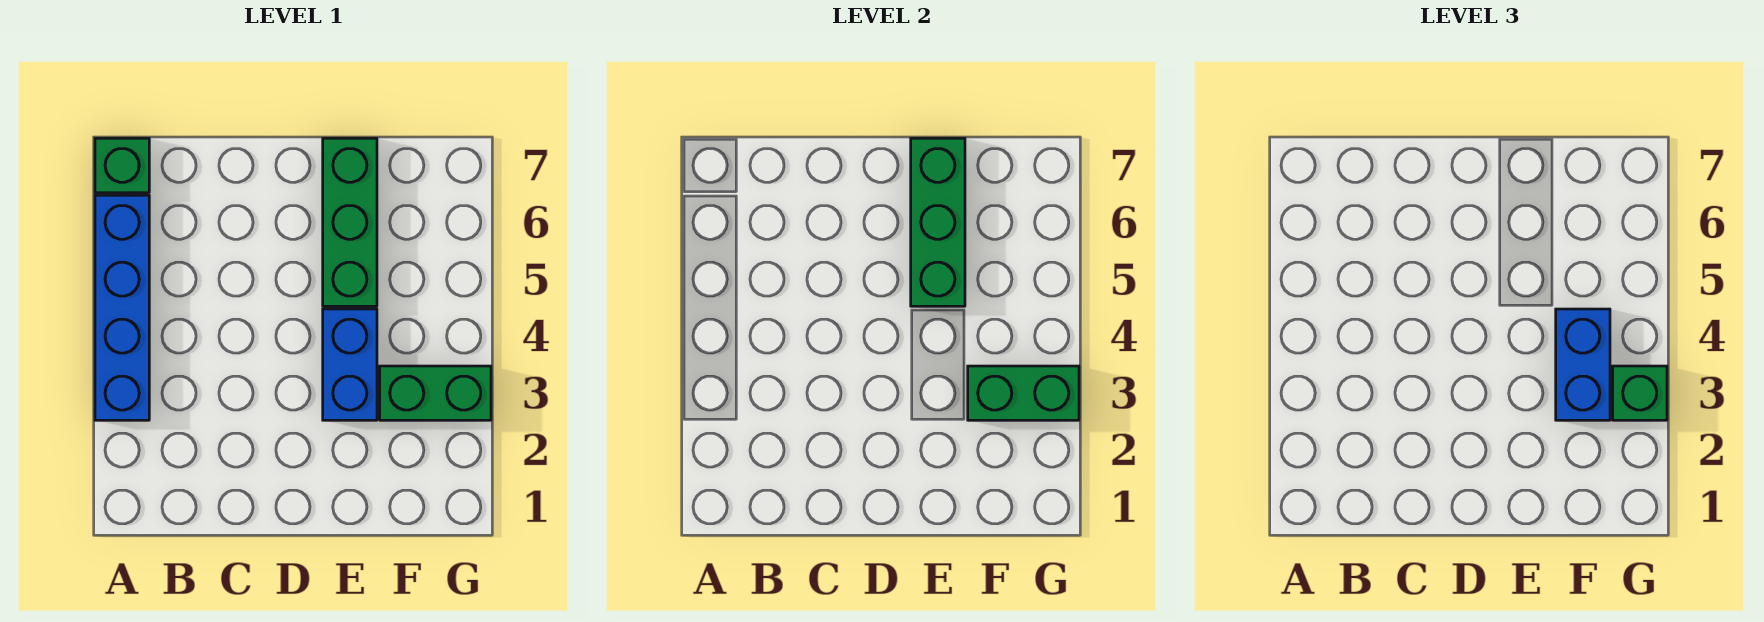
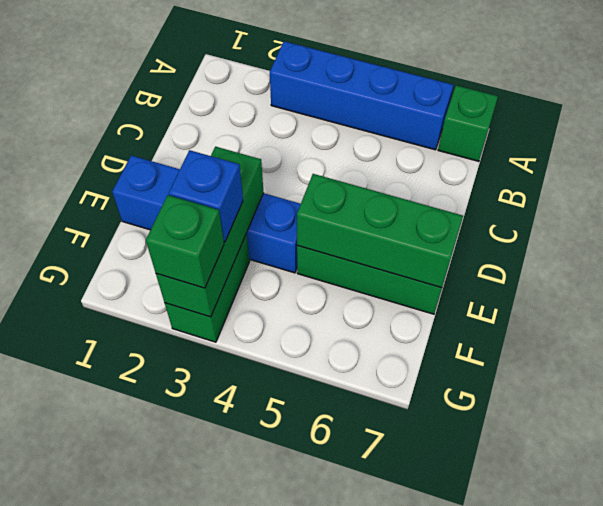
blue 1x2 brick [323,309,377,420] -> blue 1x4 brick [112,155,301,273]
green 1x2 brick [968,366,1079,420] -> green 1x3 brick [156,147,264,317]
blue 1x2 brick [1556,309,1610,420] -> blue 1x1 brick [169,150,243,242]

